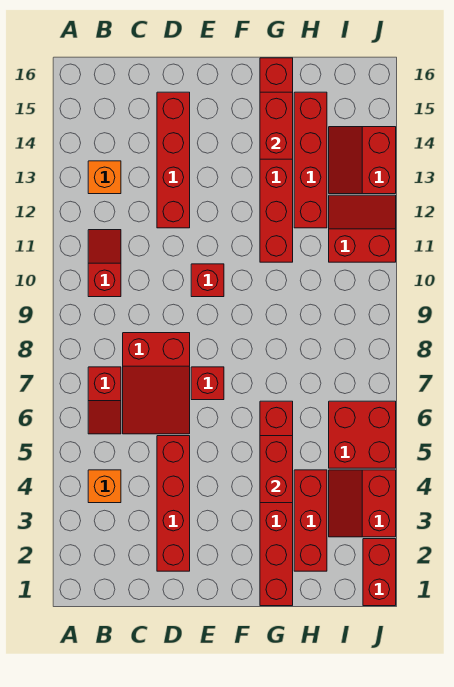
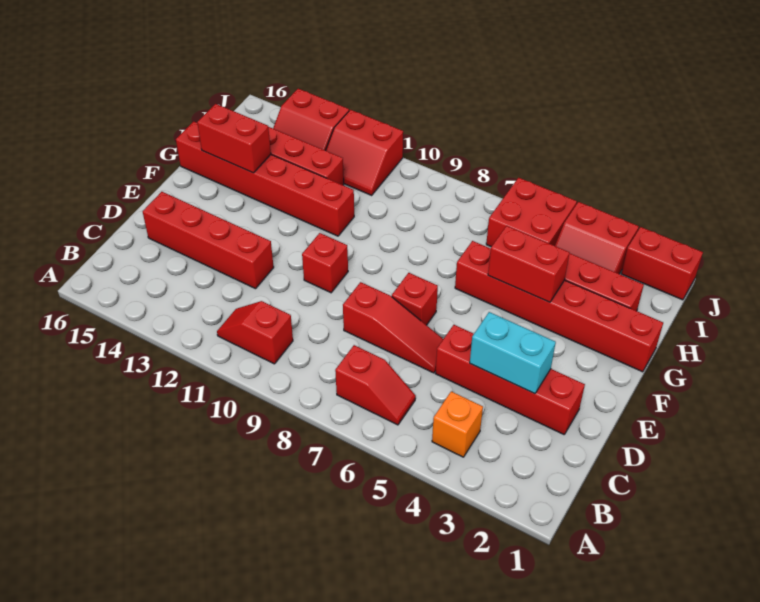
orange 1x1 brick [88,161,121,194] -> none
red 2x3 slope [123,333,190,434] -> red 1x3 slope [343,282,443,373]
none -> cyan 1x2 brick [470,312,556,394]
red 2x2 slope [329,195,396,262] -> red 2x2 slope turned to [326,110,403,195]

